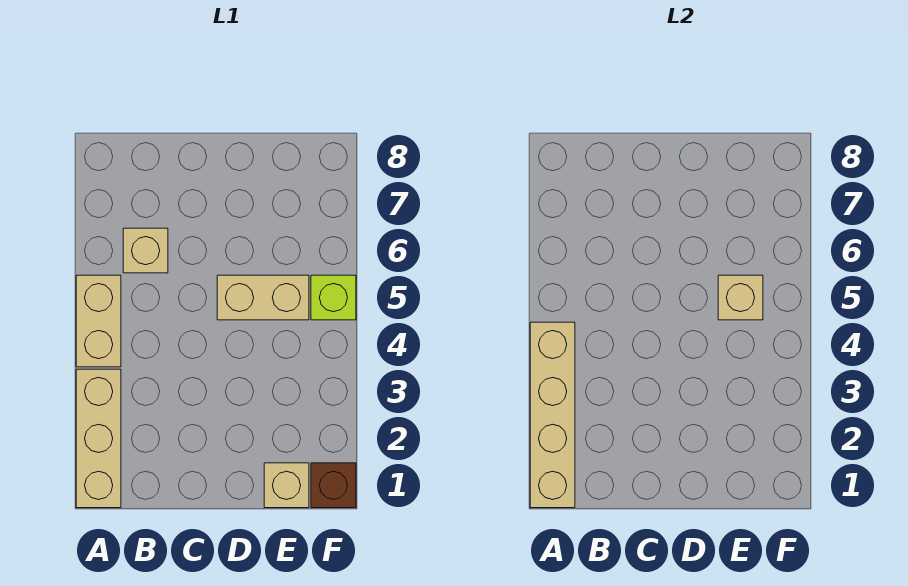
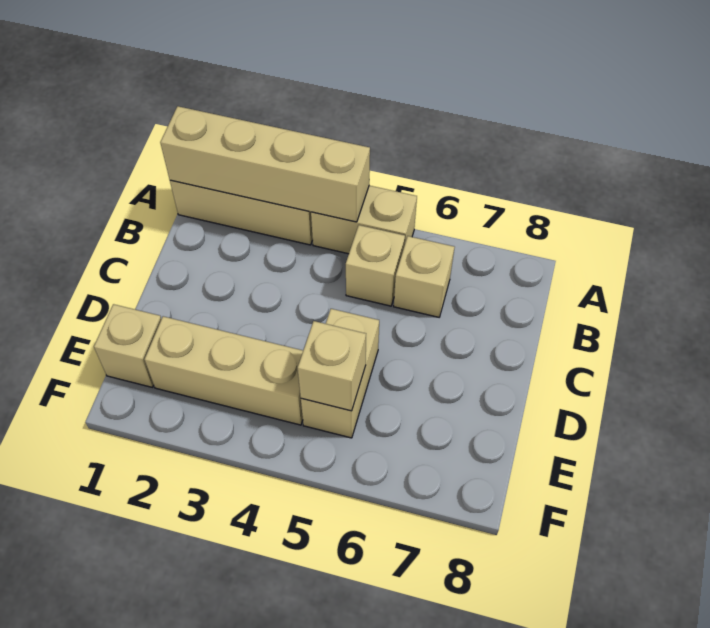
none -> tan 1x1 brick [346,225,405,306]
none -> tan 1x3 brick [145,316,303,425]
brown 1x1 brick [311,463,356,508] -> none
lime 1x1 brick [311,275,356,320] -> none

